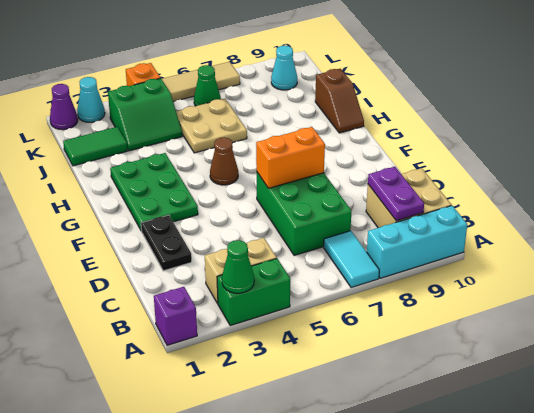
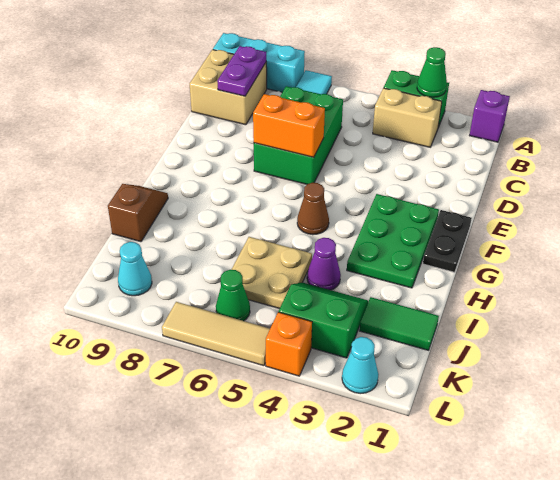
black 1x2 plate [141,215,192,271] -> black 1x2 plate moved to [423,210,472,272]
purple 1x1 cone [50,84,78,130] -> purple 1x1 cone moved to [307,238,341,290]

